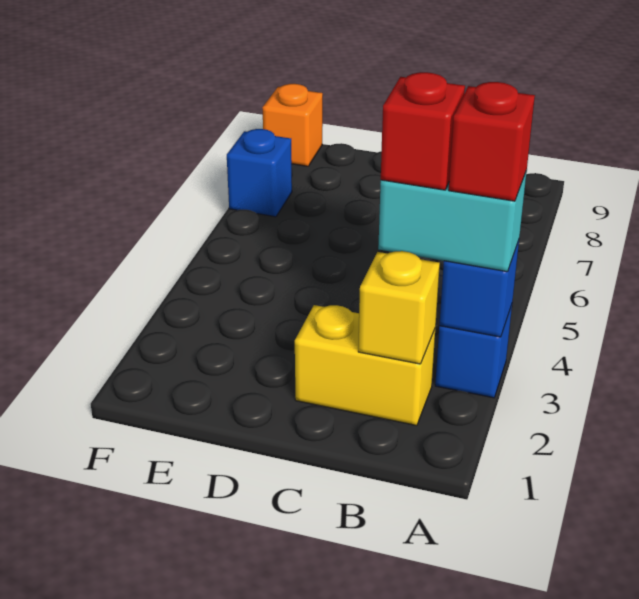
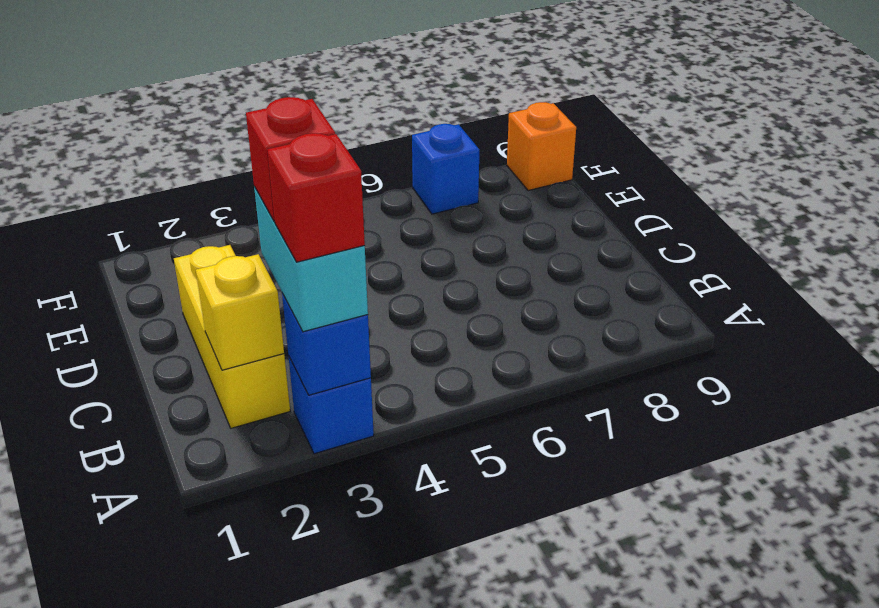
yellow 1x2 brick [295,305,435,426] -> yellow 1x3 brick [174,245,290,428]

